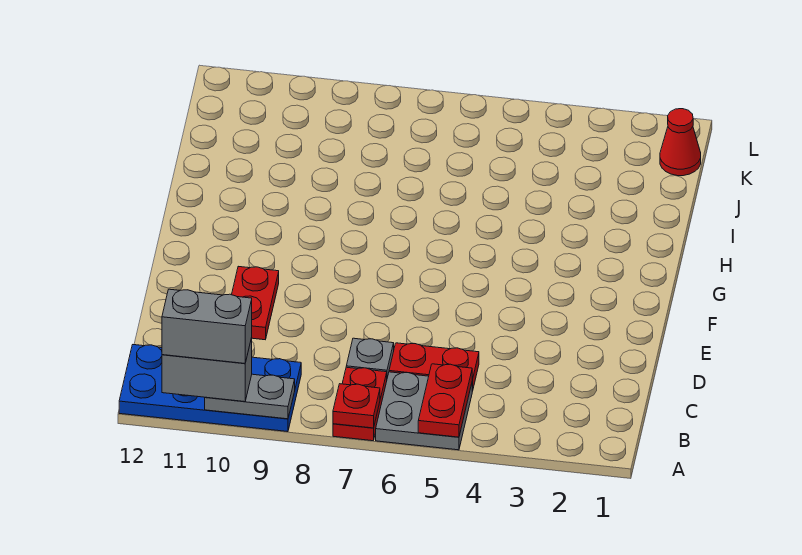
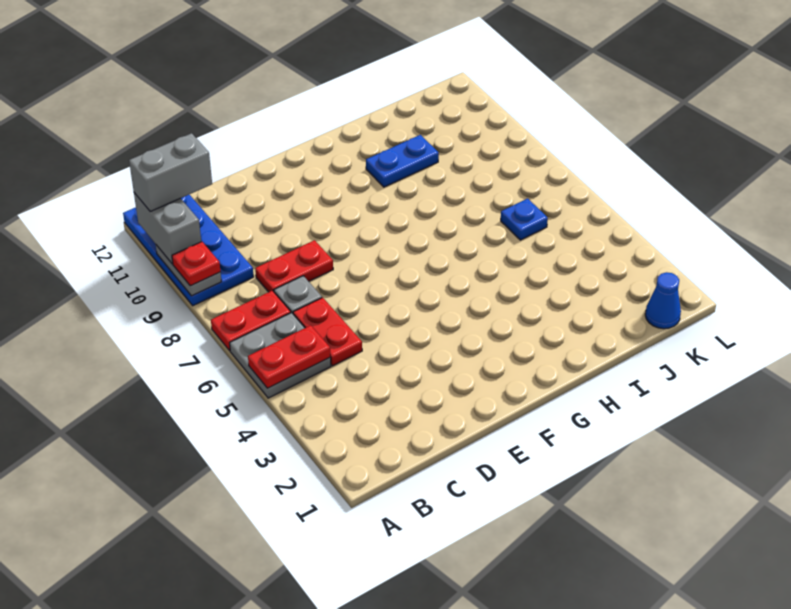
red 1x1 plate [333,384,380,428] -> red 1x1 plate moved to [172,242,221,286]
grey 1x2 brick [162,289,252,363] -> grey 1x2 brick turned to [129,133,212,212]
red 1x2 plate [232,266,279,340] -> red 1x2 plate moved to [255,240,333,292]
none -> blue 1x2 plate [366,135,439,187]
none -> blue 1x1 plate [501,198,548,240]
red 1x1 cone [660,109,701,176] -> blue 1x1 cone [645,272,681,329]

